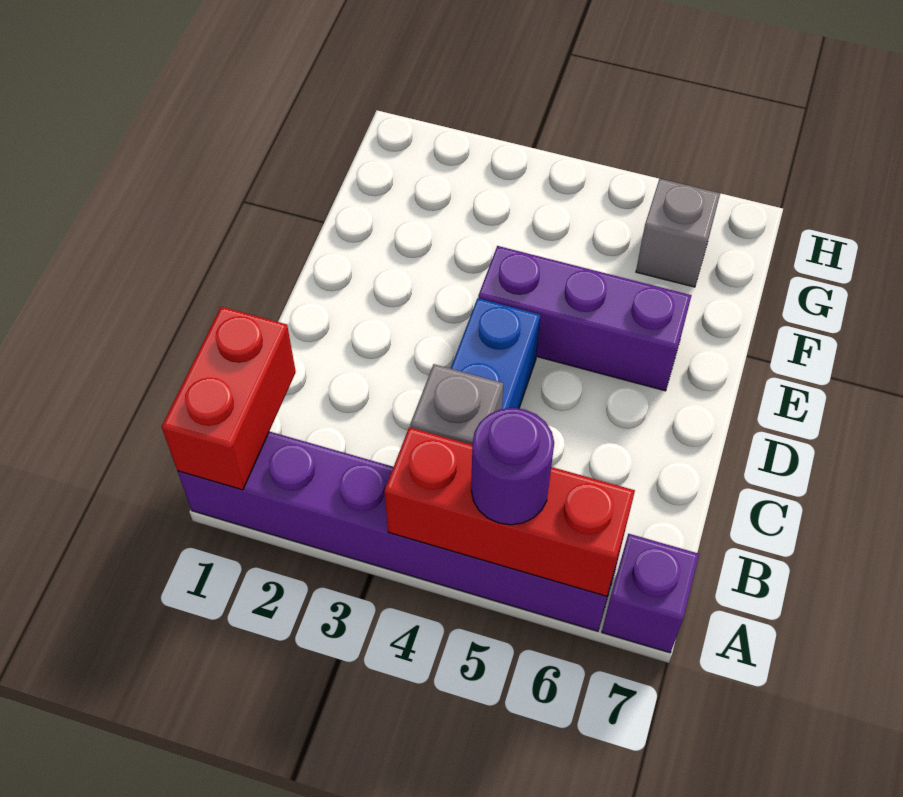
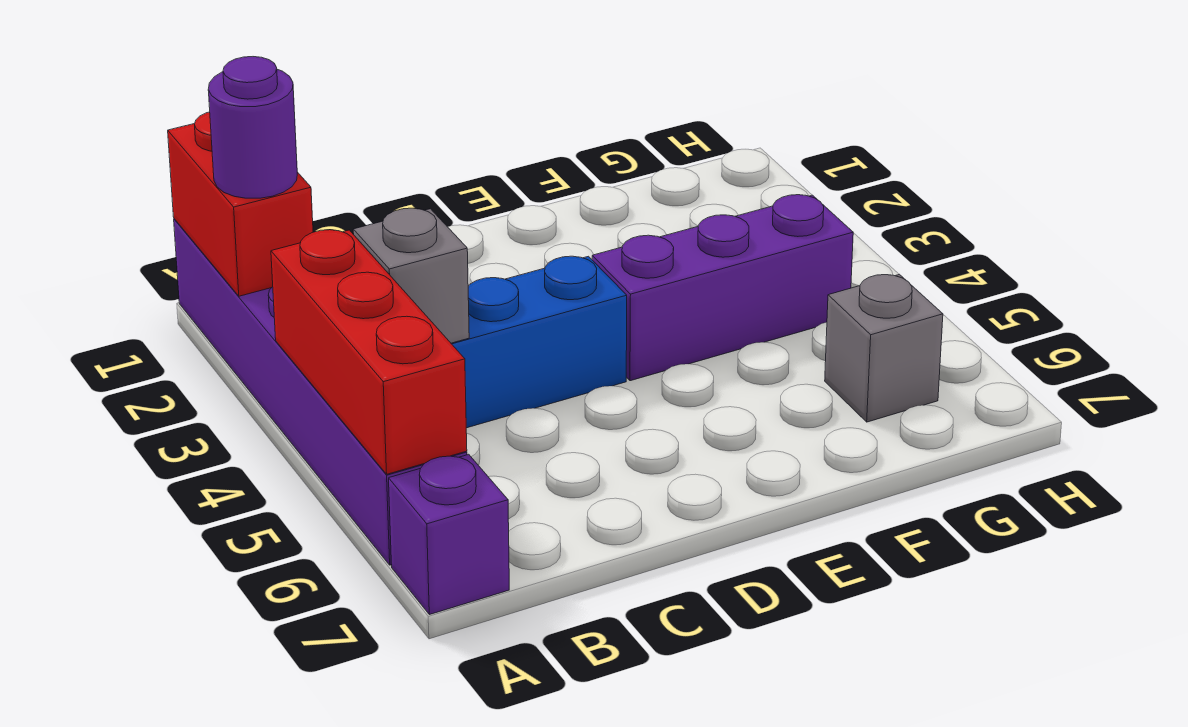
red 1x2 brick [162,307,296,490] -> red 1x2 brick turned to [168,112,313,296]
purple 1x1 round brick [471,408,554,525] -> purple 1x1 round brick moved to [208,57,297,198]
purple 1x3 brick [478,246,692,391] -> purple 1x3 brick turned to [592,195,853,381]

